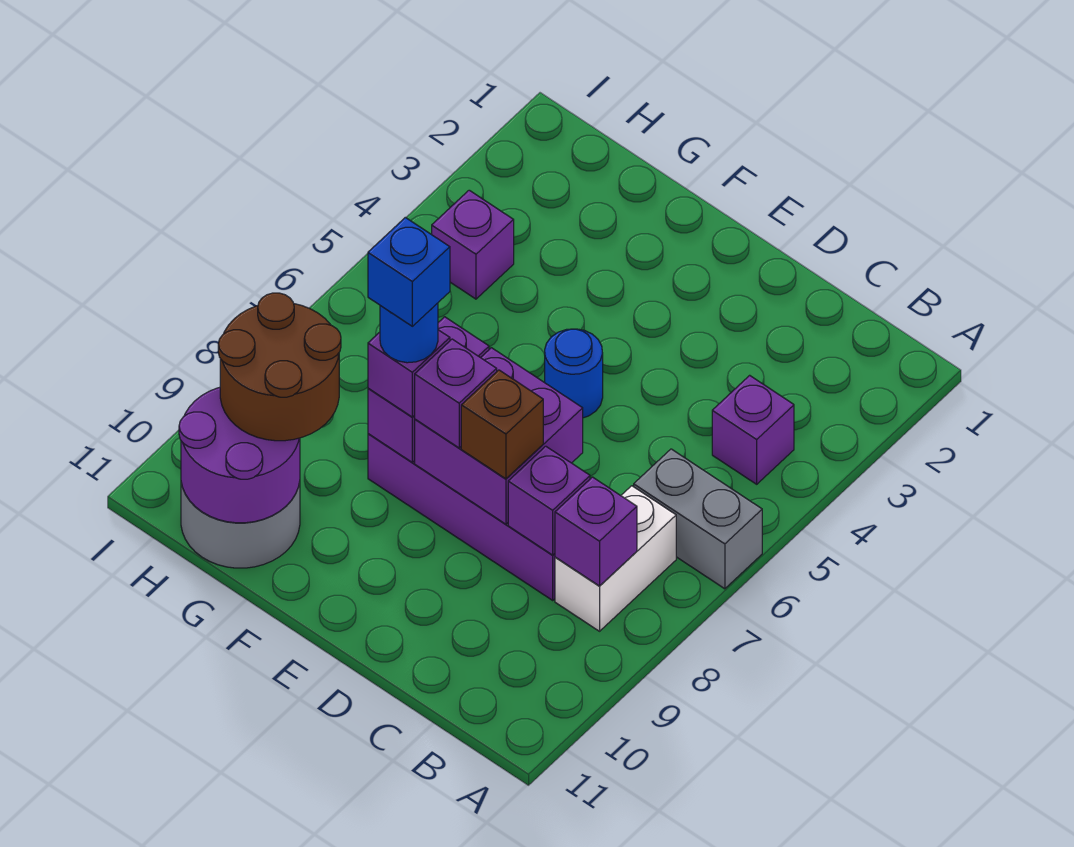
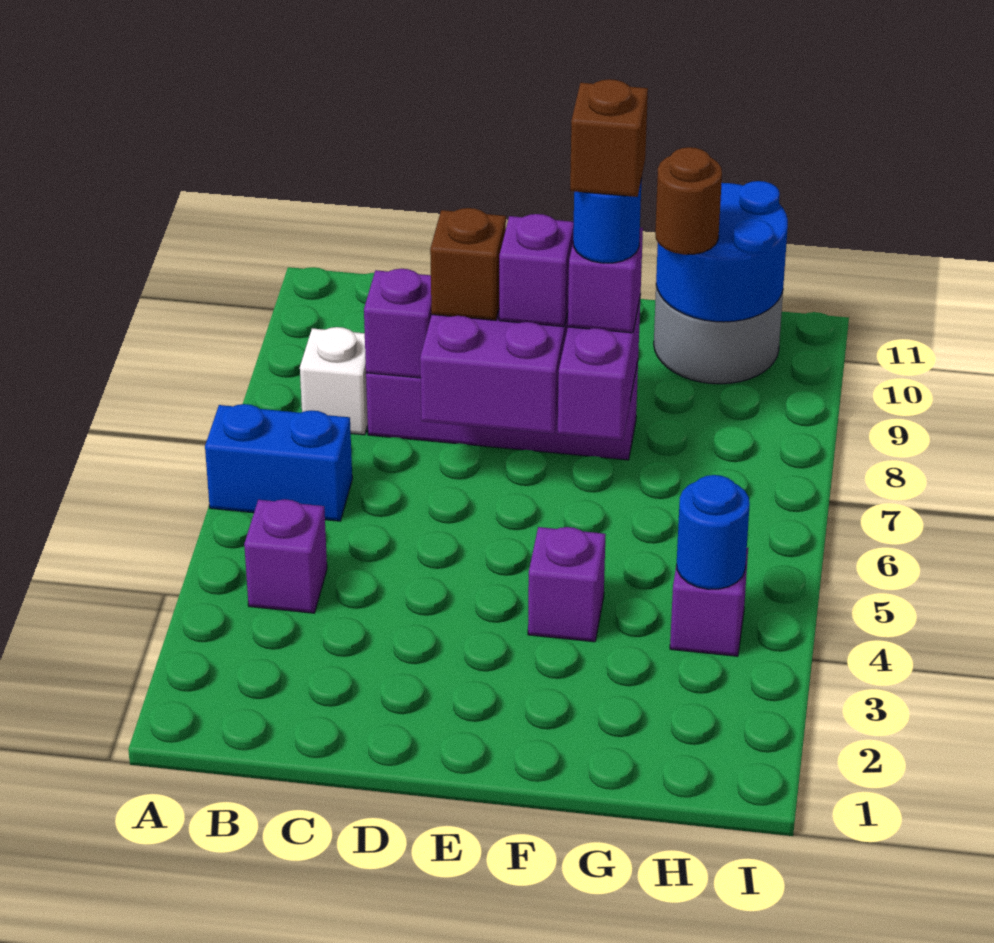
grey 1x2 brick [634,449,762,589] -> blue 1x2 brick [205,404,352,521]
white 1x2 brick [555,486,676,631] -> white 1x1 brick [300,327,368,435]
purple 1x1 brick [555,477,637,586] -> purple 1x1 brick moved to [528,527,606,642]
blue 1x1 round brick [545,329,603,418] -> blue 1x1 round brick moved to [677,475,750,589]
blue 1x1 brick [368,217,450,326] -> brown 1x1 brick [570,79,648,197]
brown 2x2 round brick [218,293,341,441] -> brown 1x1 round brick [655,147,722,255]
purple 2x2 round brick [179,387,300,523] -> blue 2x2 round brick [656,181,788,322]

